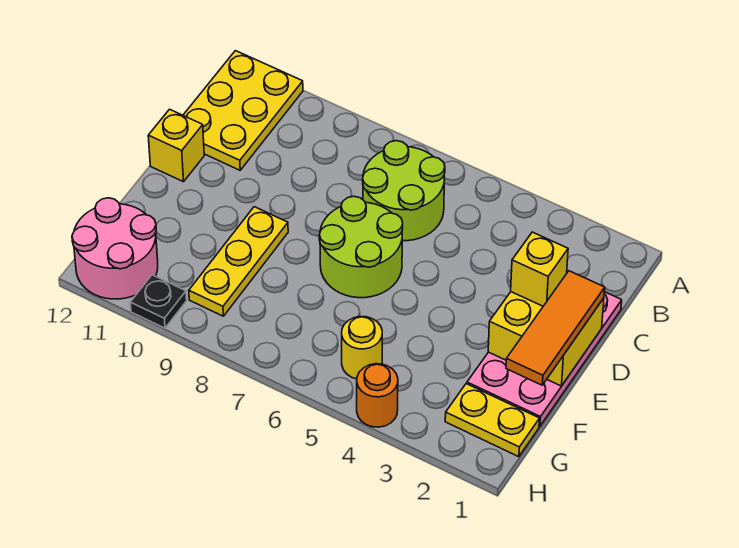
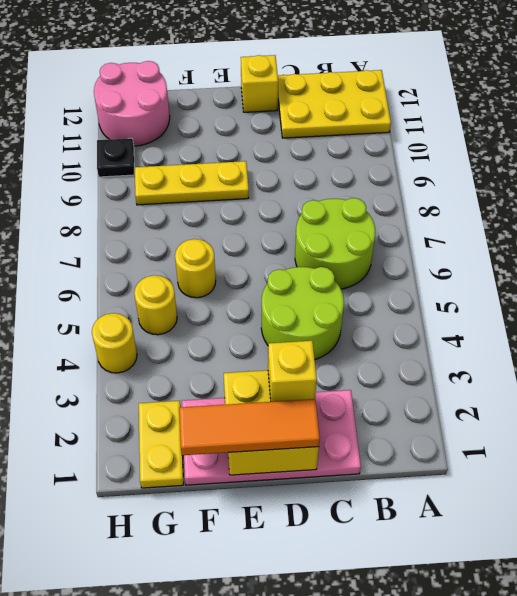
lime 2x2 round brick [319,196,403,298] -> lime 2x2 round brick moved to [261,267,344,359]
none -> yellow 1x1 round brick [175,239,216,298]
orange 1x1 round brick [357,364,398,427] -> yellow 1x1 round brick [92,313,137,373]

